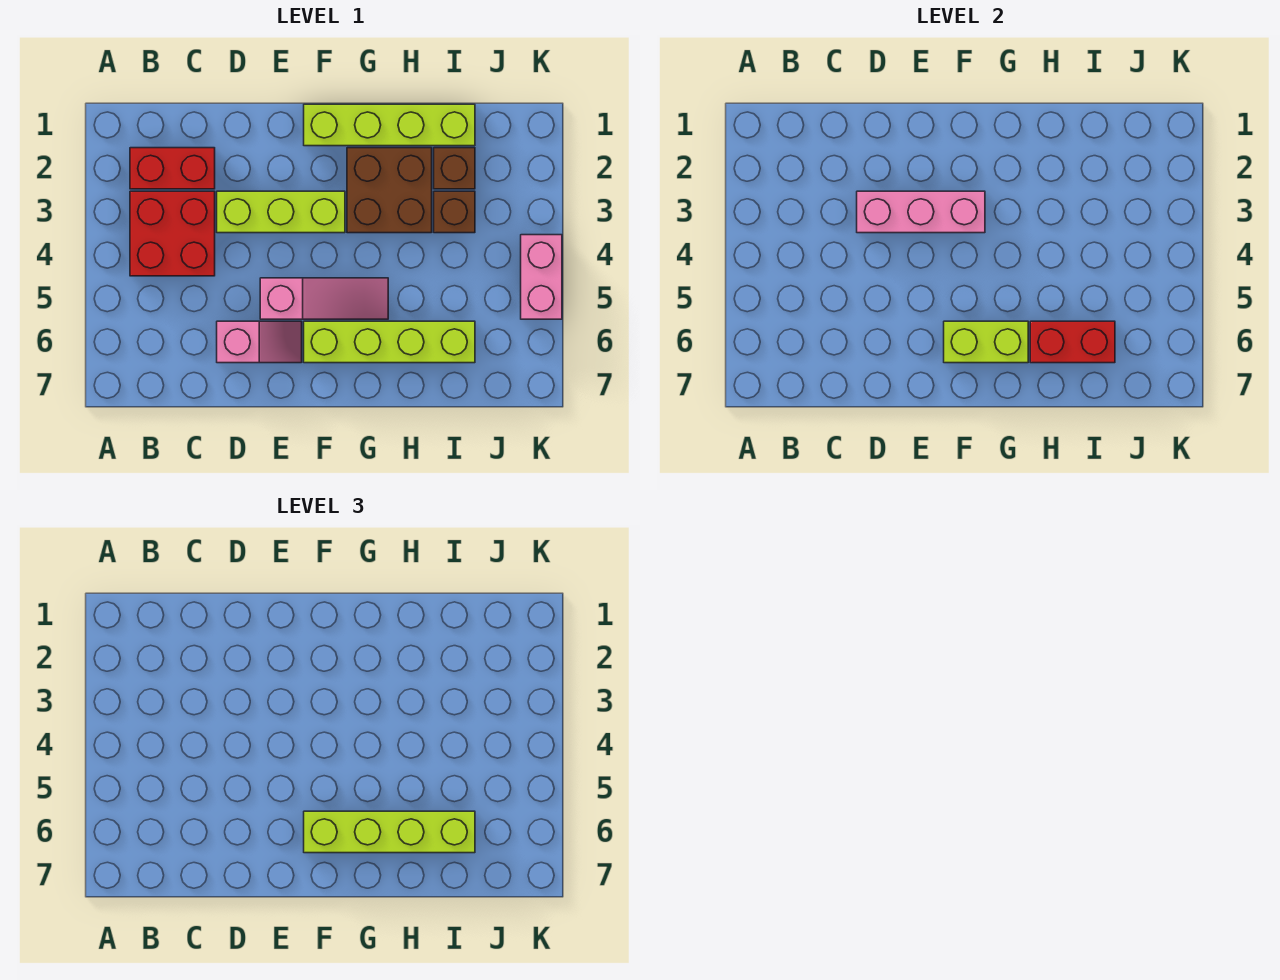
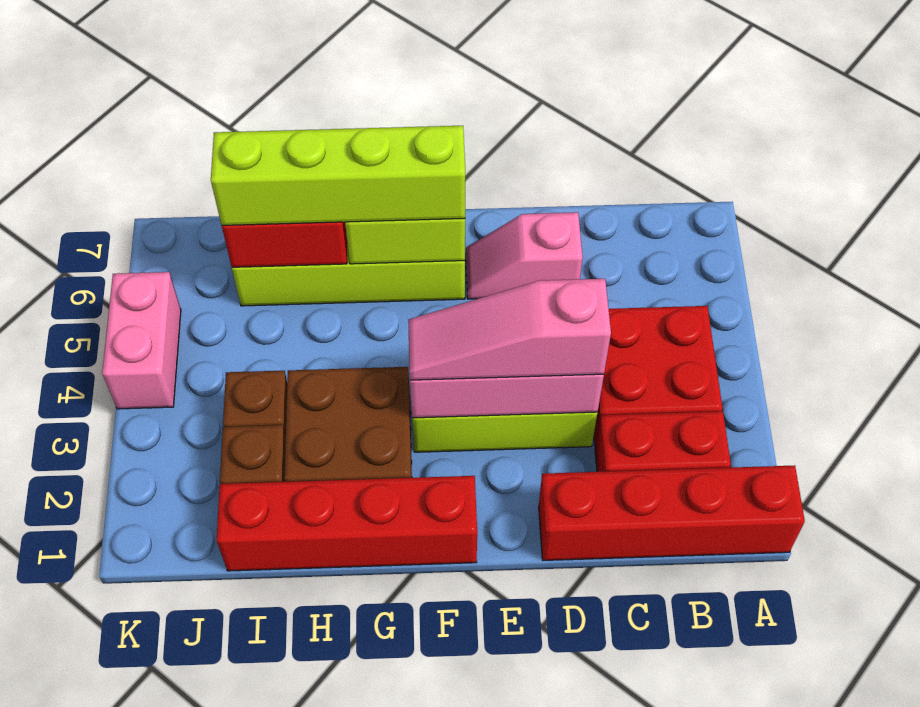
none -> red 1x4 brick [539,465,805,560]
pink 1x3 slope [260,278,388,319] -> pink 1x3 slope moved to [408,279,611,380]
lime 1x4 brick [304,104,475,146] -> red 1x4 brick [217,476,477,571]

